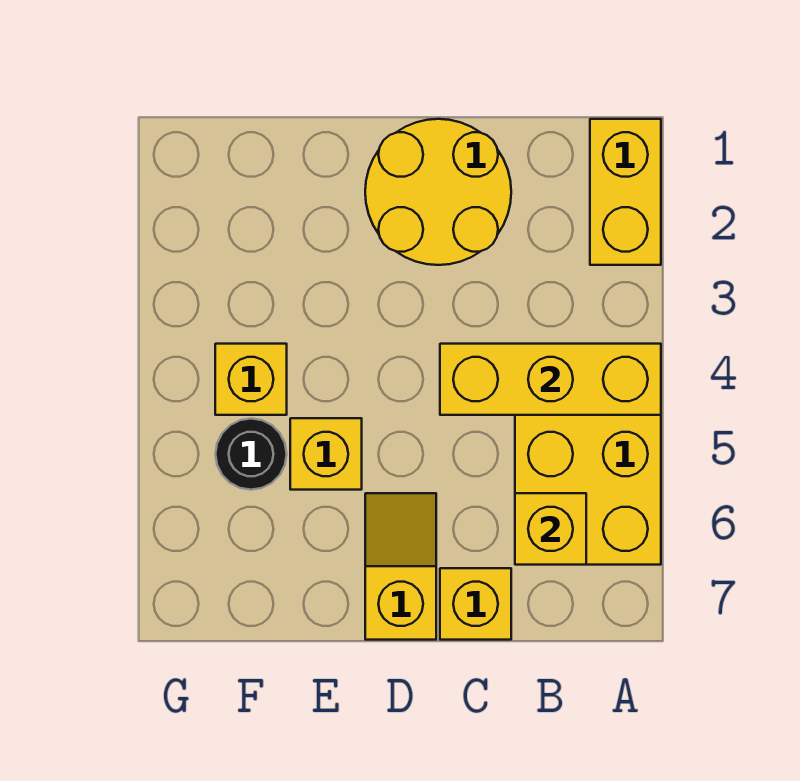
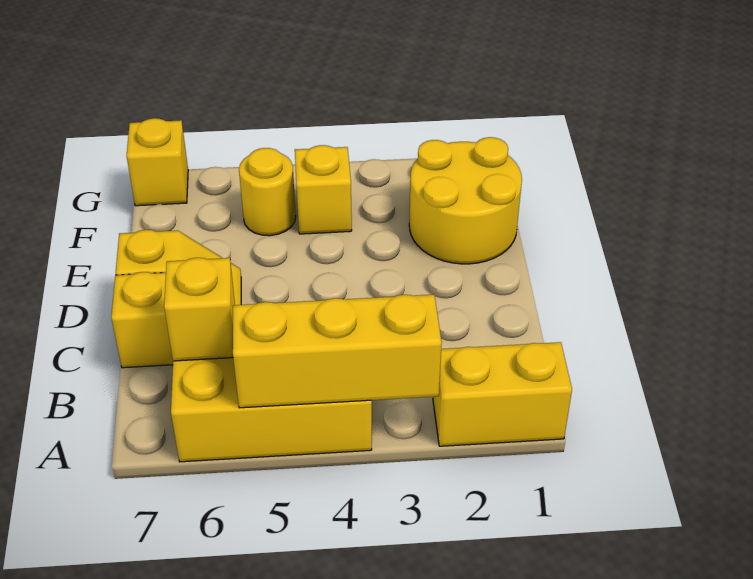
yellow 1x3 brick [440,344,661,415] -> yellow 1x3 brick turned to [233,295,442,408]
yellow 2x2 round brick [365,119,511,265] -> yellow 2x2 round brick moved to [409,137,522,264]
yellow 1x1 brick [290,418,362,490] -> yellow 1x1 brick moved to [127,118,188,206]
black 1x1 round brick [216,419,287,490] -> yellow 1x1 round brick [239,148,296,236]

